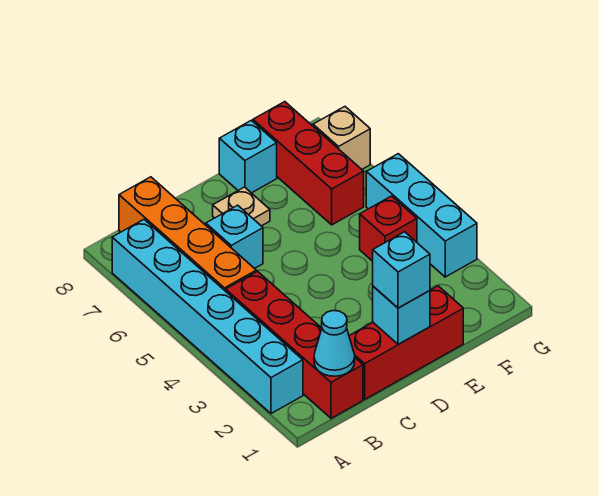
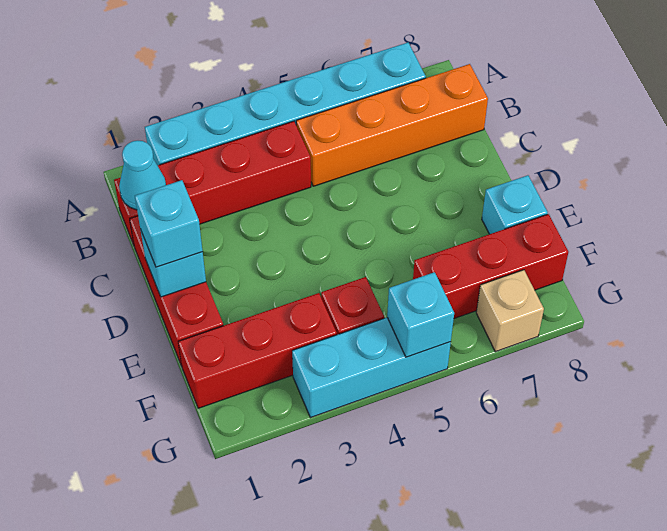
cyan 1x1 brick [206,205,263,269] -> cyan 1x1 brick moved to [387,272,454,357]
tan 1x1 plate [213,187,270,226] -> none
none -> red 1x3 brick [178,293,337,408]

